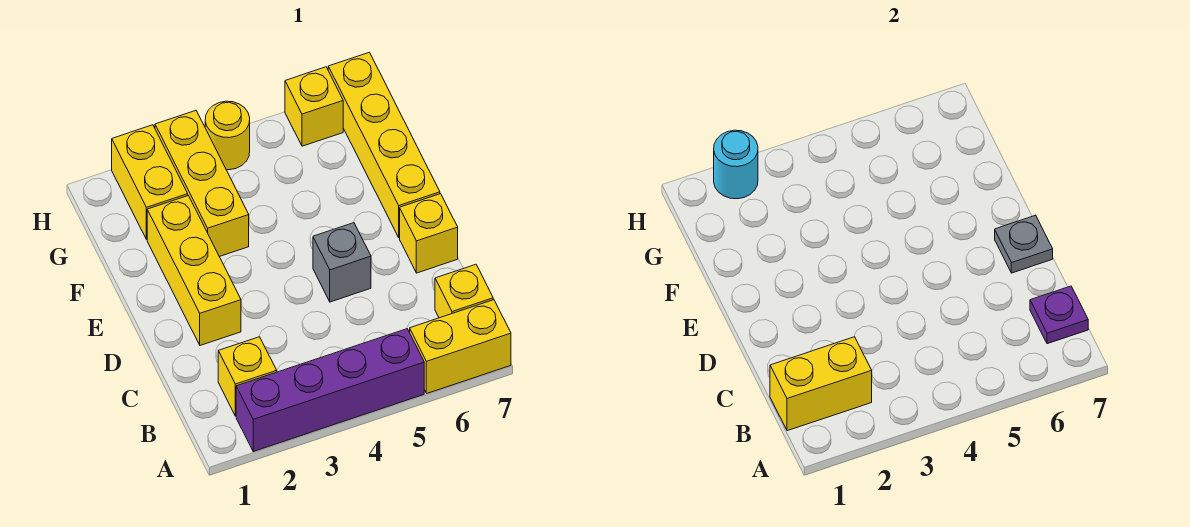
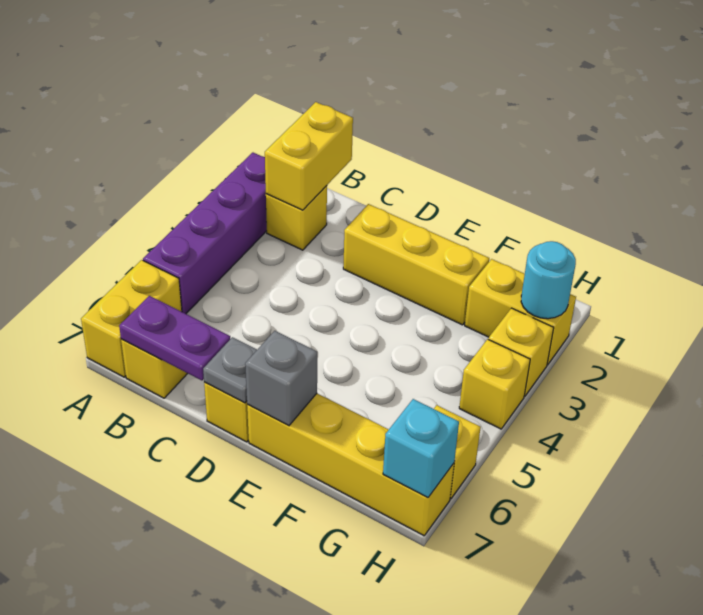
purple 1x1 plate [1030,286,1088,344] -> purple 1x2 plate [119,296,230,380]
grey 1x1 brick [313,223,371,302] -> grey 1x1 brick moved to [245,331,317,425]
yellow 1x3 brick [155,111,249,257] -> yellow 1x1 brick [488,308,554,396]
yellow 1x1 round brick [205,101,250,170] -> yellow 1x1 brick [459,339,530,429]
none -> cyan 1x1 brick [383,399,459,497]

